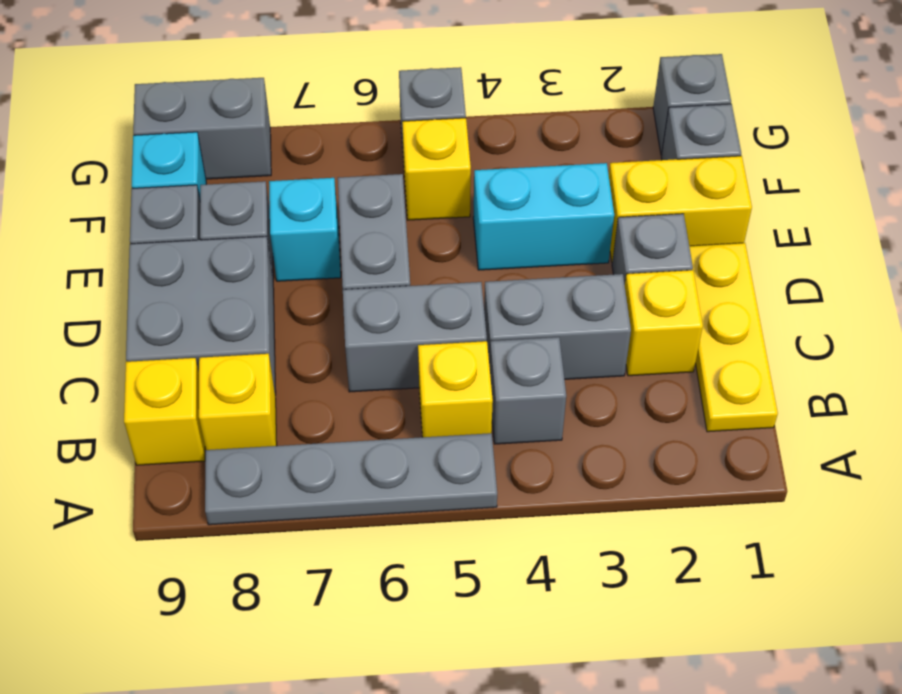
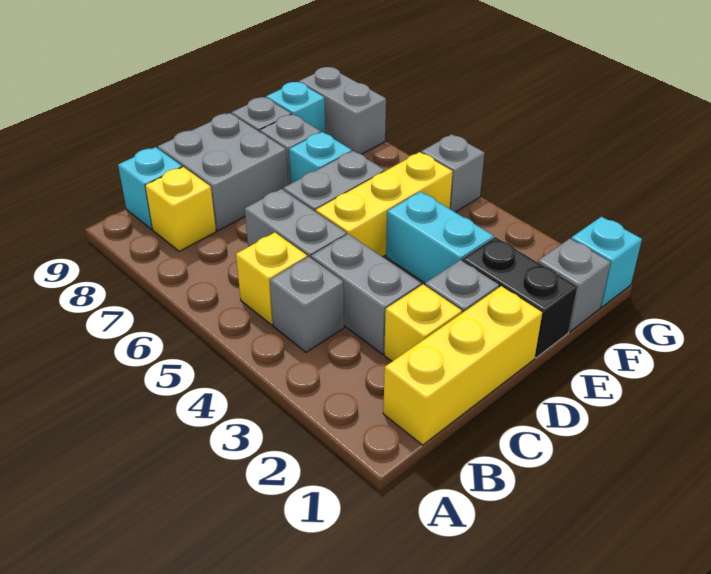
grey 1x4 plate [205,433,497,525] -> none
yellow 1x3 plate [689,243,778,432] -> yellow 1x3 brick [383,286,542,445]
yellow 1x1 brick [124,358,205,465] -> cyan 1x1 brick [118,147,182,229]
yellow 1x2 brick [609,156,752,262] -> black 1x2 brick [462,237,577,358]
yellow 1x1 brick [402,118,471,220] -> yellow 1x3 brick [316,152,453,257]
grey 1x1 brick [653,54,731,155] -> cyan 1x1 brick [571,217,642,307]

